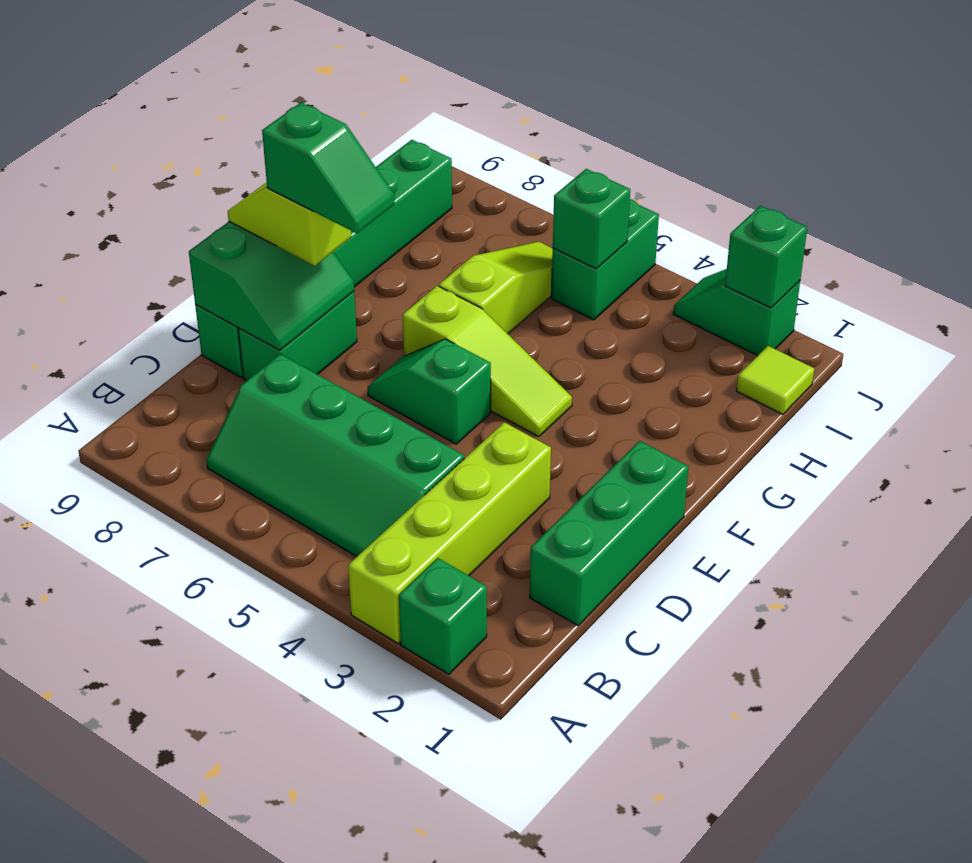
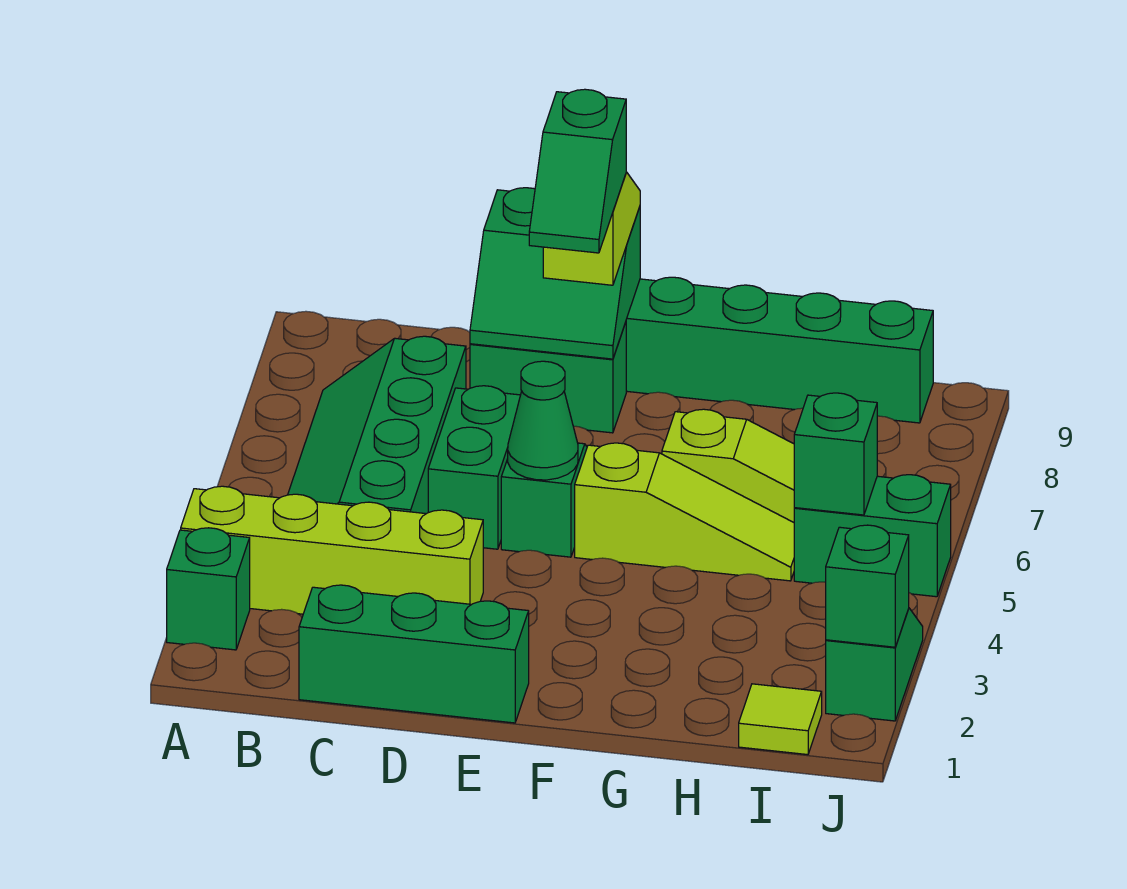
none -> green 1x2 brick [428,386,520,549]
none -> green 1x1 cone [508,361,578,480]
lime 1x3 slope [403,286,572,437] -> lime 1x3 slope turned to [575,443,794,581]

